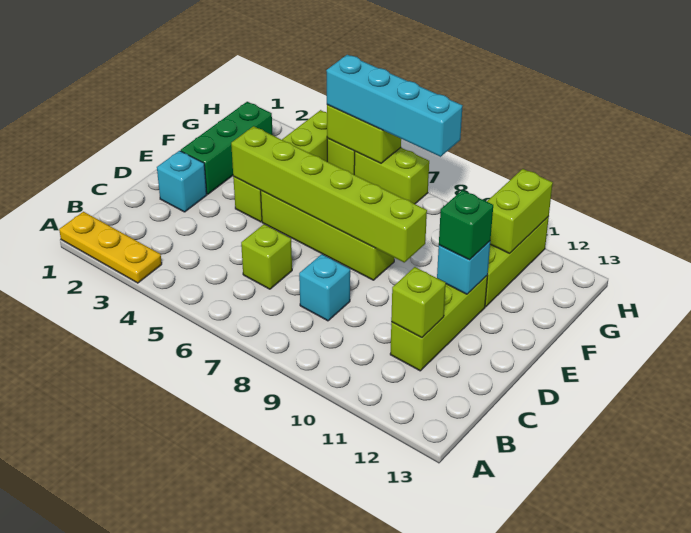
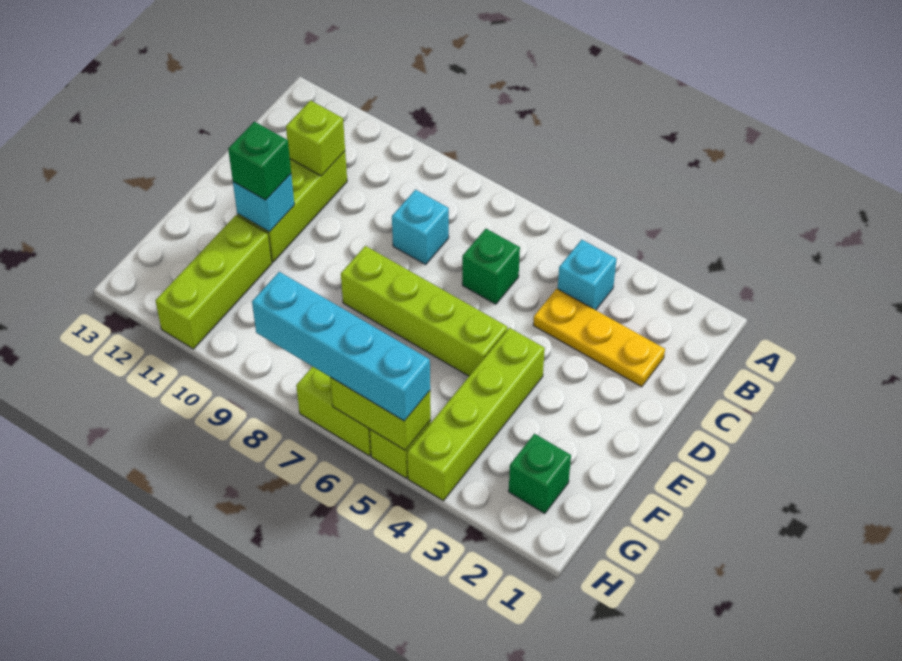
yellow 1x3 plate [59,212,162,283] -> yellow 1x3 plate moved to [533,289,665,387]
lime 1x1 brick [241,224,292,289] -> green 1x1 brick [462,229,520,304]
cyan 1x1 brick [157,151,207,212] -> cyan 1x1 brick moved to [558,240,616,310]
green 1x3 brick [181,102,273,194] -> green 1x1 brick [509,434,571,514]
lime 1x6 brick [231,126,427,262] -> none
lime 1x2 brick [487,169,553,253] -> none

